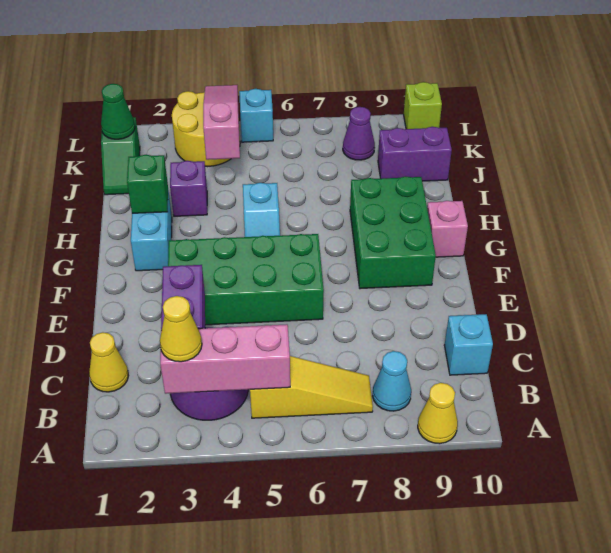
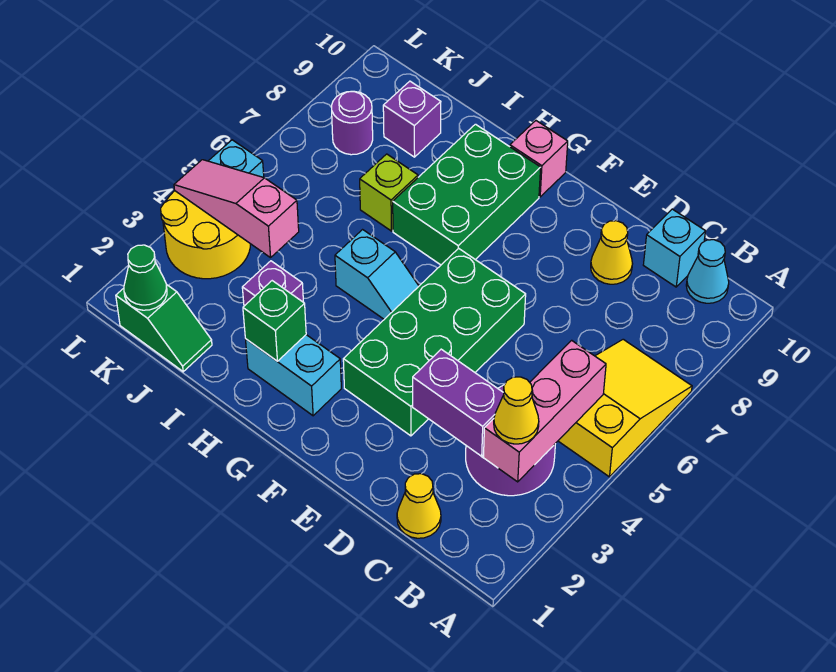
yellow 1x1 cone [418,383,458,444] -> yellow 1x1 cone moved to [591,221,633,284]
yellow 1x3 slope [250,356,373,418] -> yellow 2x3 slope [558,339,692,477]
cyan 1x1 cone [373,351,411,411] -> cyan 1x1 cone moved to [686,240,729,303]
green 2x3 brick [350,176,436,289] -> green 2x3 brick turned to [393,124,541,265]
purple 1x2 brick [378,127,452,181] -> purple 1x1 brick [383,81,441,157]
purple 1x1 cone [343,107,375,160] -> purple 1x1 round brick [331,91,373,155]
lime 1x1 brick [404,82,442,129] -> lime 1x1 brick moved to [360,154,418,231]

